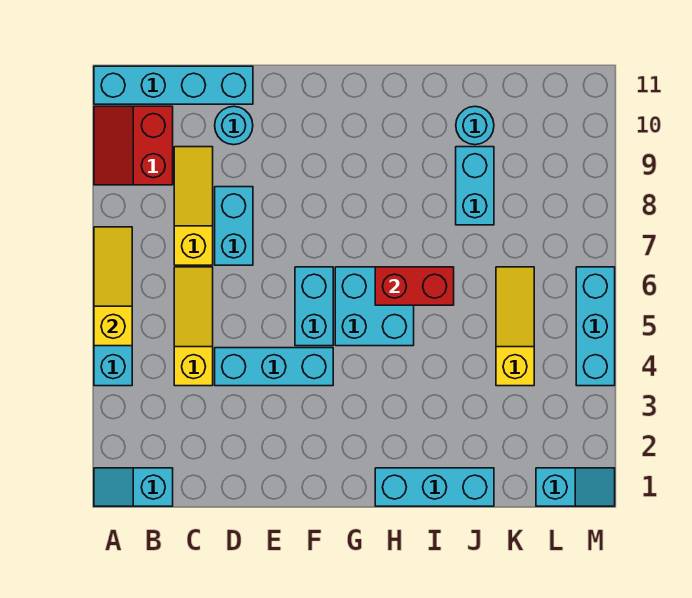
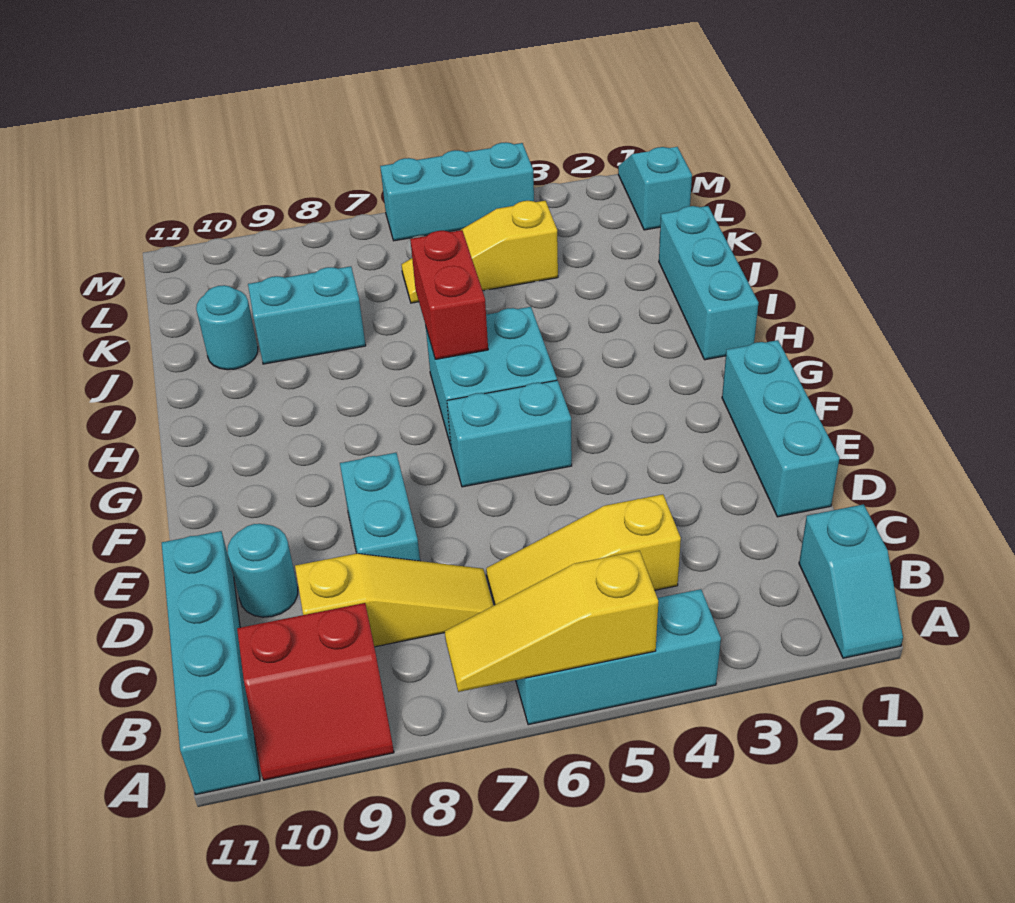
yellow 1x3 slope [174,147,213,265] -> yellow 1x3 slope turned to [295,553,494,647]
cyan 1x3 brick [215,348,333,386] -> cyan 1x3 brick moved to [722,340,839,517]
cyan 1x2 brick [215,187,253,265] -> cyan 1x2 brick turned to [340,453,420,561]

